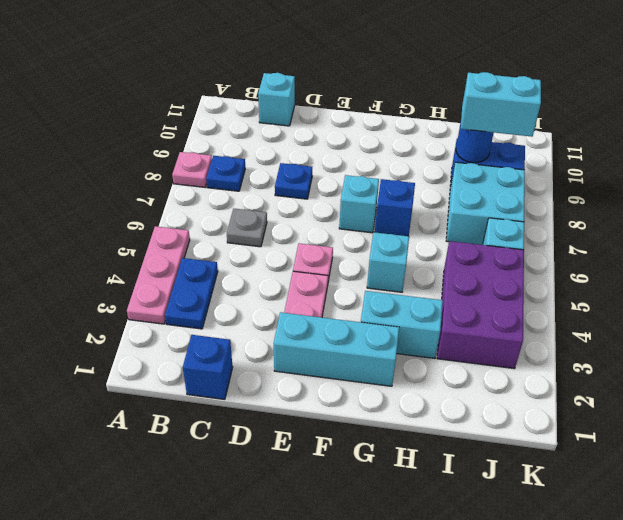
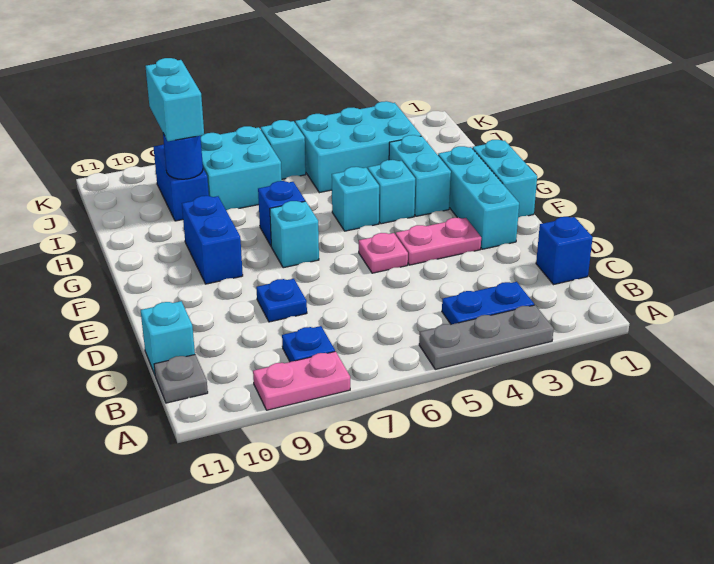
pink 1x3 plate [127,226,190,324] -> grey 1x3 plate [419,305,554,369]
pink 1x1 plate [172,152,212,187] -> pink 1x2 plate [253,351,350,410]
grey 1x1 plate [227,209,267,247] -> grey 1x1 plate moved to [154,355,208,403]
none -> cyan 1x2 brick [473,140,537,217]
none -> blue 1x2 brick [182,196,243,284]
none -> cyan 1x1 brick [368,160,415,224]
purple 2x3 brick [437,241,524,369] -> cyan 2x3 brick [295,101,421,193]

